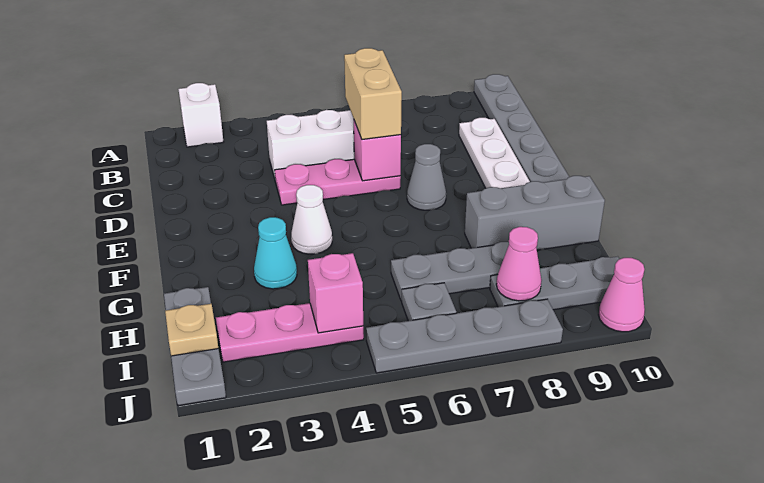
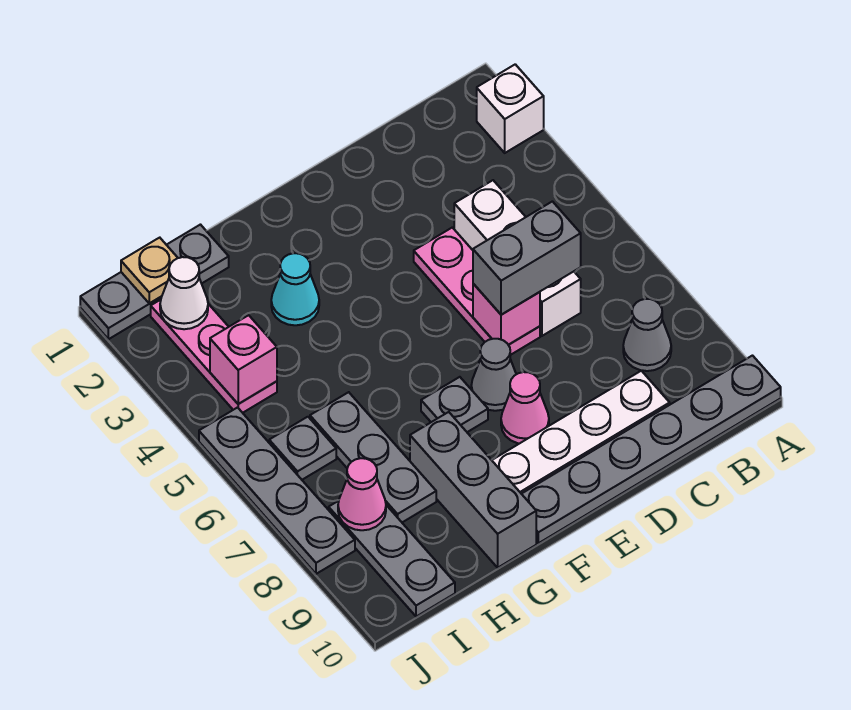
none -> grey 1x1 cone [623,299,671,371]
tan 1x2 brick [344,48,402,139] -> grey 1x2 brick [473,201,581,315]
white 1x1 cone [291,185,332,254] -> white 1x1 cone moved to [160,257,208,329]
none -> grey 1x1 plate [421,377,488,432]
pink 1x1 cone [599,258,645,332] -> pink 1x1 cone moved to [501,372,549,444]

